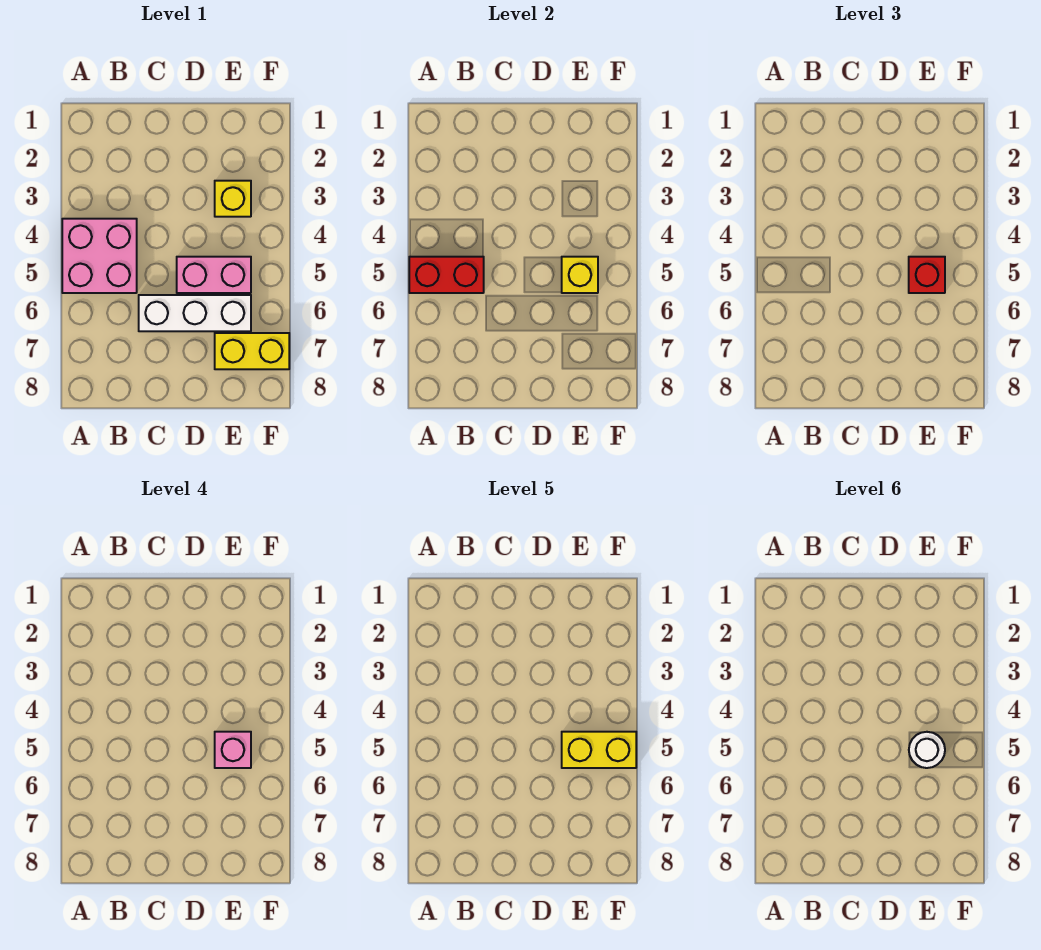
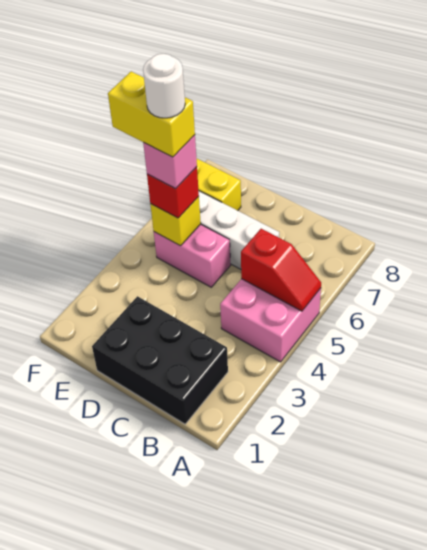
red 1x2 brick [409,257,484,293] -> red 1x2 slope [241,229,321,311]
none -> black 2x3 brick [92,296,228,424]
yellow 1x1 brick [215,181,251,217] -> none

